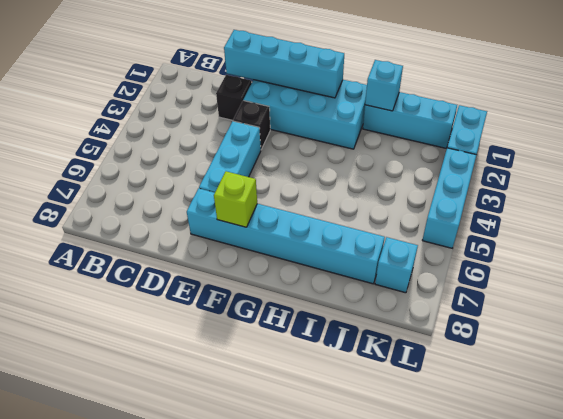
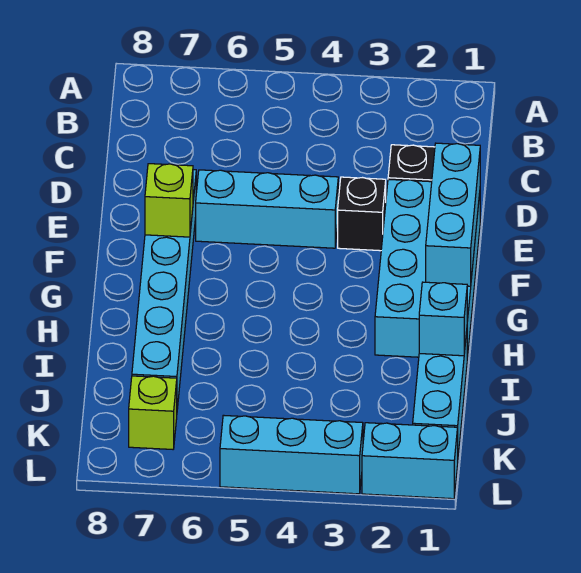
cyan 1x4 brick [224,30,344,98] -> cyan 1x3 brick [426,143,480,286]
cyan 1x1 brick [375,237,418,293] -> lime 1x1 brick [129,376,177,449]

